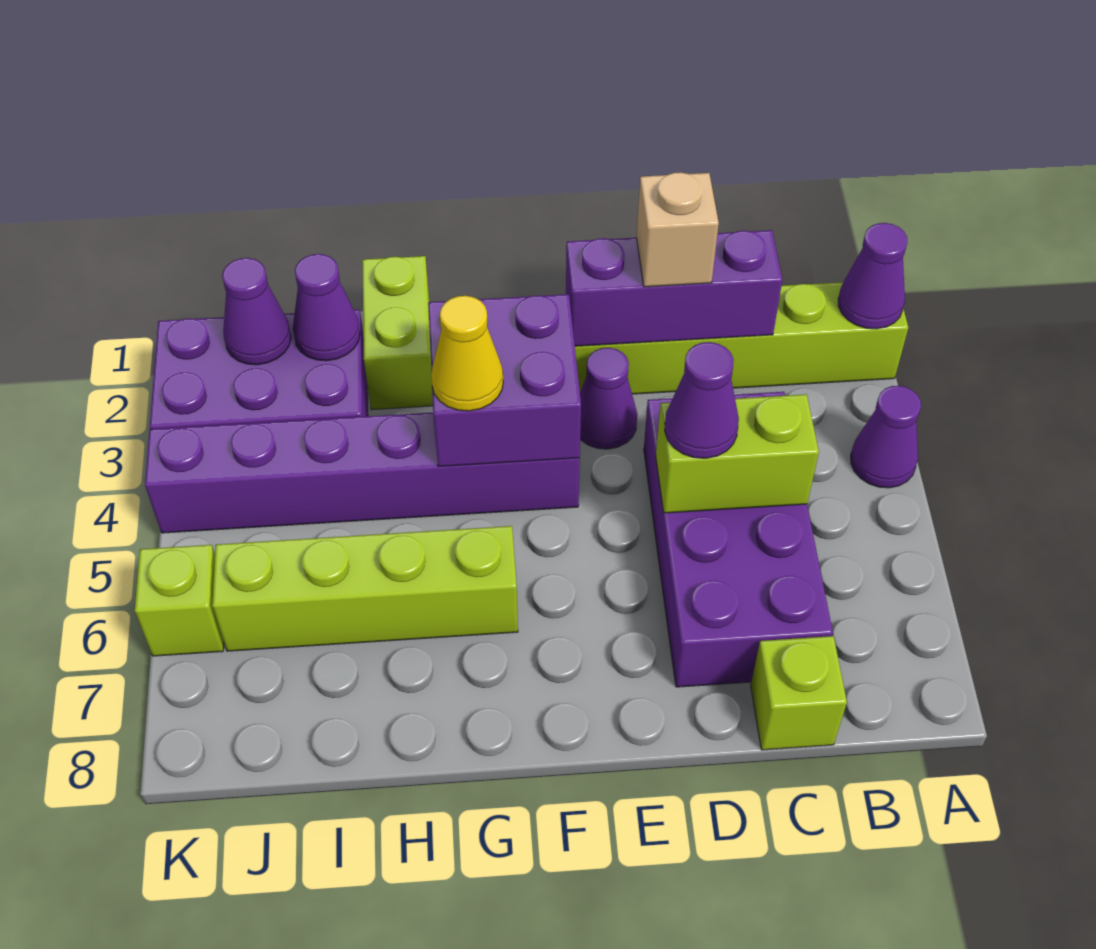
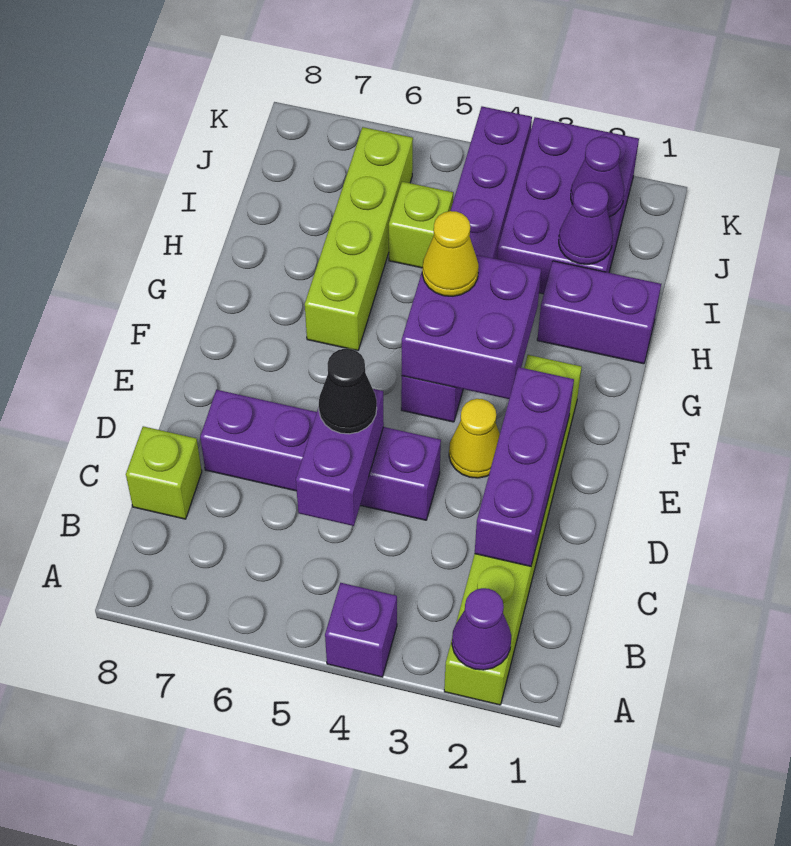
purple 1x1 cone [851,386,921,488] -> purple 1x1 brick [325,583,397,677]
purple 2x4 brick [644,392,833,687] -> purple 1x4 brick [200,390,441,520]
lime 1x2 brick [656,394,819,513] -> purple 1x2 brick [296,389,384,526]
tan 1x1 brick [636,172,719,287] -> none
purple 1x1 cone [665,342,739,458] -> black 1x1 cone [319,349,377,434]
purple 1x1 cone [580,348,637,449] -> yellow 1x1 cone [449,399,500,478]
lime 1x2 brick [362,256,433,410] -> purple 1x2 brick [537,261,661,364]
lime 1x1 brick [135,545,224,656] -> lime 1x1 brick moved to [389,182,453,268]

